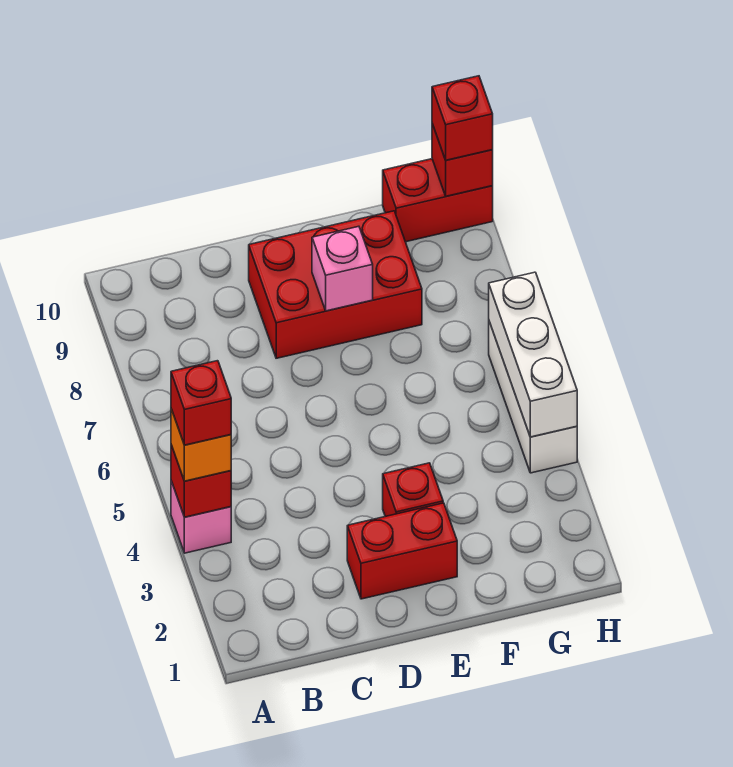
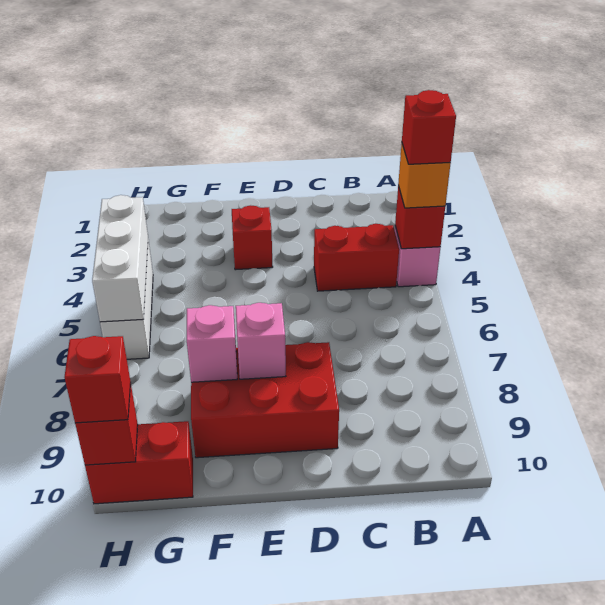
red 1x2 brick [347,503,457,599] -> red 1x2 brick moved to [314,224,399,291]
none -> pink 1x1 brick [187,305,237,382]

